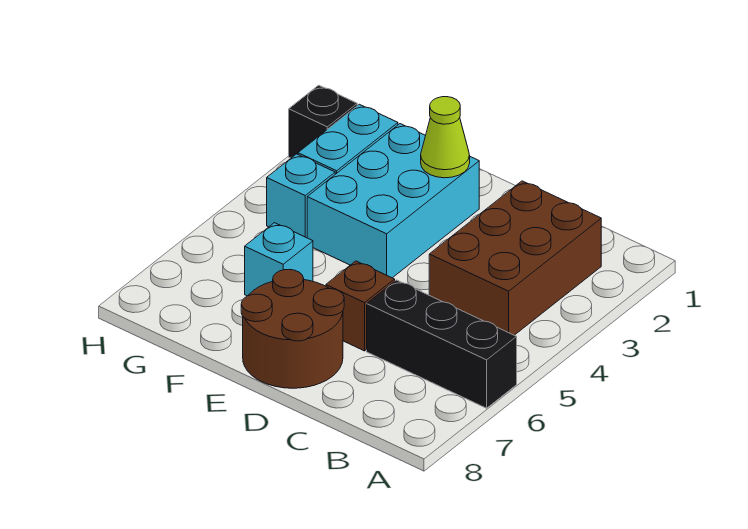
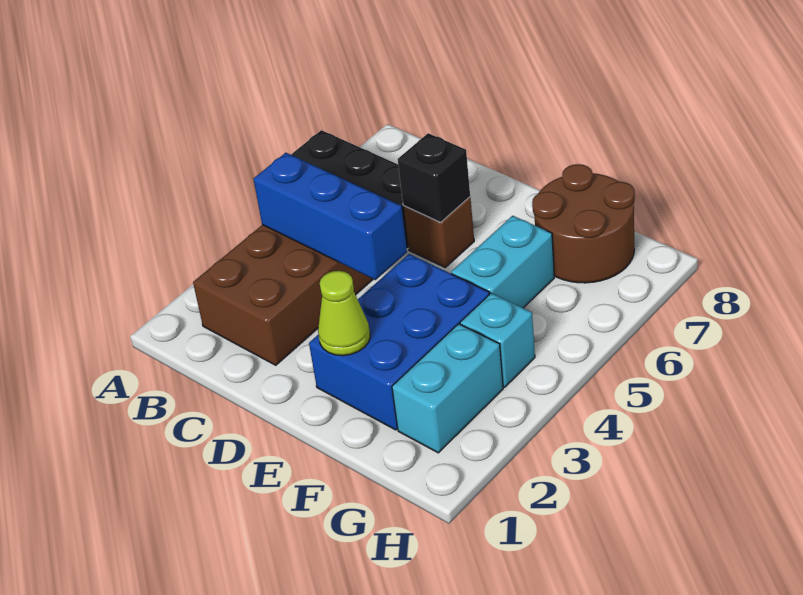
none -> blue 1x3 brick [254,153,407,280]
brown 2x2 round brick [241,270,344,388] -> brown 2x2 round brick moved to [532,164,635,283]
cyan 2x3 brick [307,124,479,278] -> blue 2x3 brick [309,254,489,430]
cyan 1x1 brick [245,223,313,296] -> cyan 1x2 brick [451,216,554,308]
black 1x1 brick [289,85,357,158] -> black 1x1 brick moved to [398,133,470,222]

